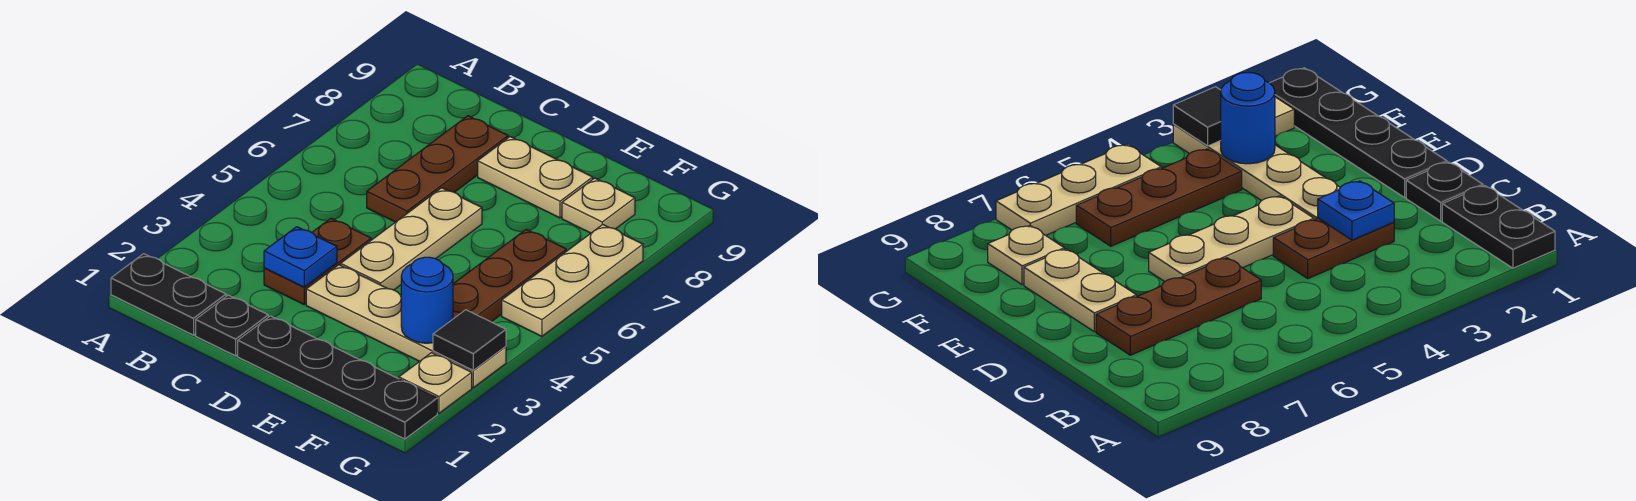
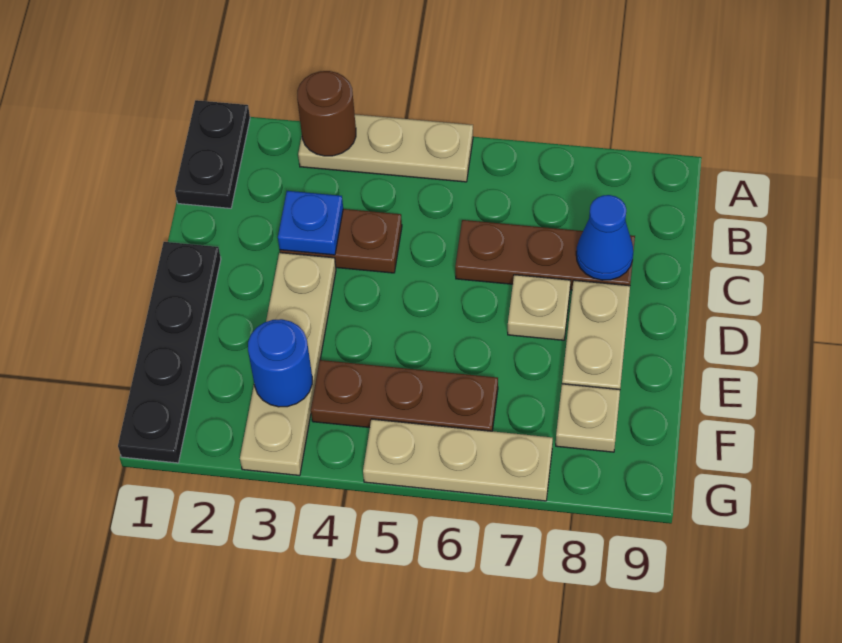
none -> brown 1x1 round brick [297,71,356,156]
black 1x1 plate [196,295,268,356] -> none
none -> blue 1x1 cone [576,195,633,280]
tan 1x3 plate [341,188,482,290] -> tan 1x3 plate moved to [298,114,473,182]
tan 1x1 plate [399,353,472,413] -> tan 1x1 plate moved to [508,275,571,340]
black 1x1 tile [433,310,506,370] -> none

